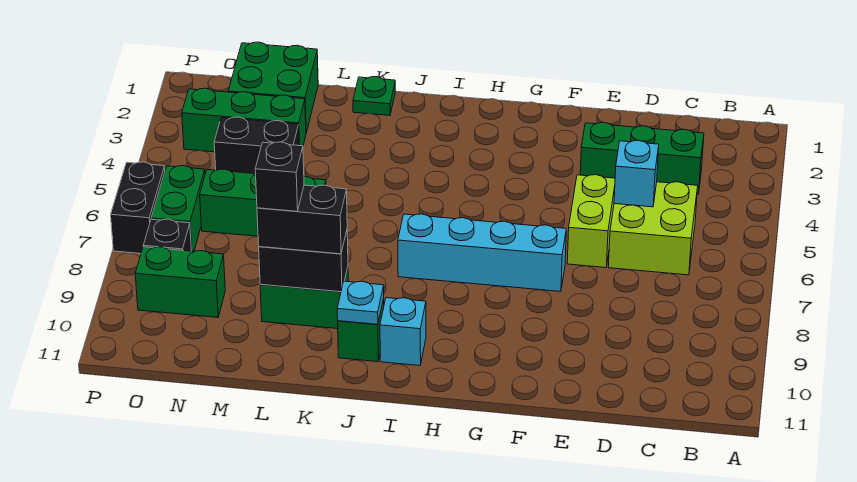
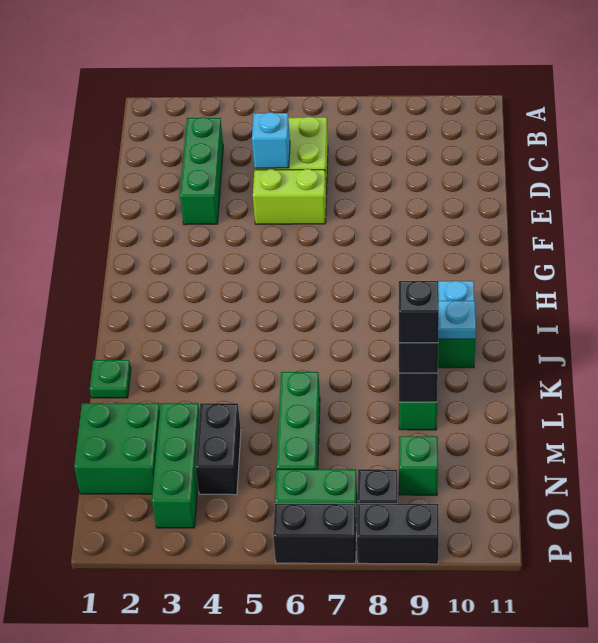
cyan 1x4 brick [398,214,566,292] -> none
green 1x2 brick [135,247,225,318] -> green 1x1 brick [399,436,438,495]
none -> black 1x2 brick [357,504,439,564]

